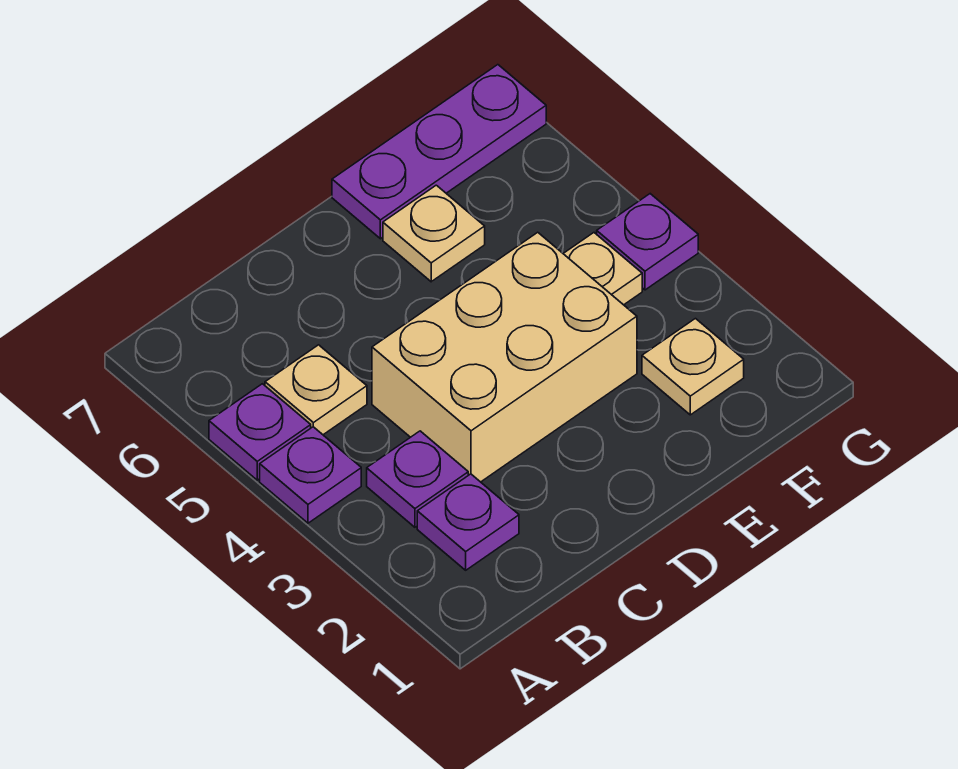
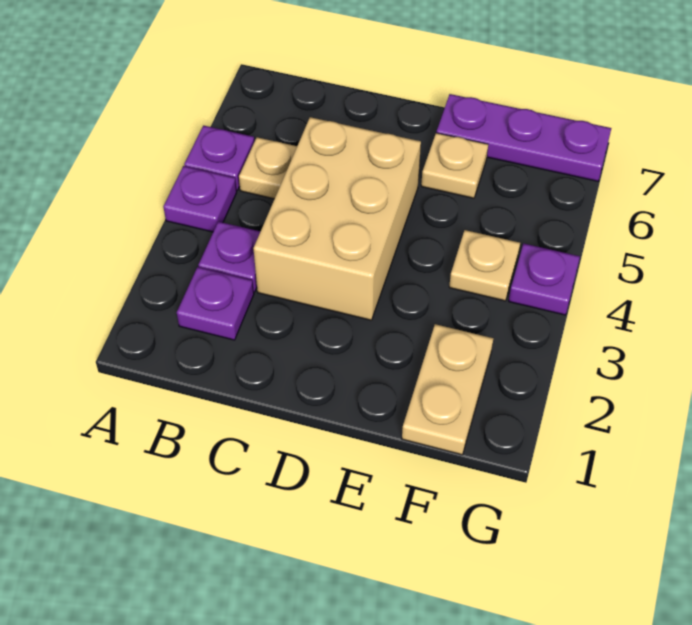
tan 2x3 brick [372,232,637,482] -> tan 2x3 brick turned to [253,117,421,320]
tan 1x1 plate [642,319,744,415] -> tan 1x2 plate [402,324,493,455]

